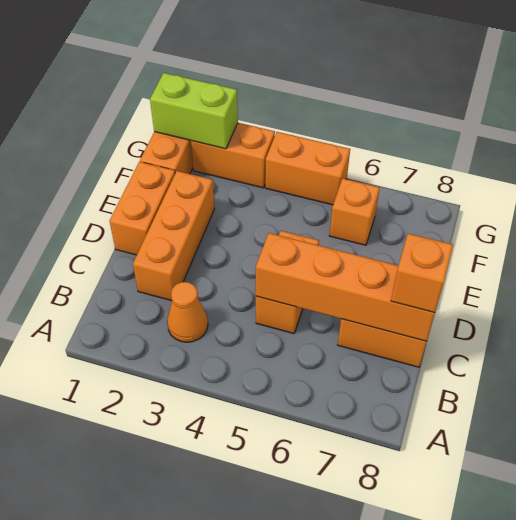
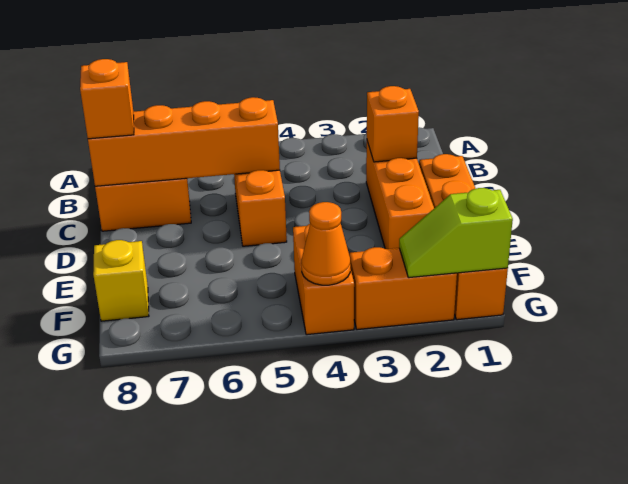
orange 1x1 cone [167,282,208,342] -> orange 1x1 cone moved to [301,202,350,285]
orange 1x1 brick [329,179,379,245] -> orange 1x1 brick moved to [367,86,419,162]
none -> yellow 1x1 brick [93,240,149,321]
lime 1x2 brick [150,73,238,149] -> lime 1x2 slope [399,188,513,278]
orange 1x2 brick [265,132,350,205] -> orange 1x2 brick turned to [293,224,354,335]

